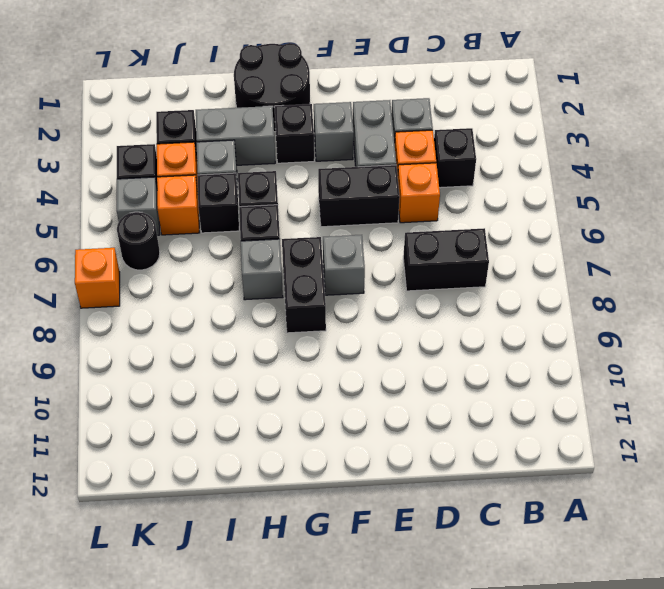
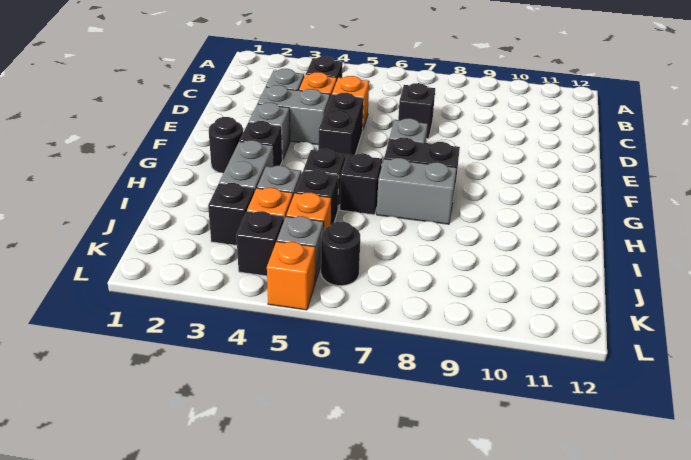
black 1x2 brick [403,228,489,291] -> black 1x1 brick [398,83,435,139]
black 2x2 round brick [234,43,310,132] -> black 1x1 round brick [209,117,243,173]
grey 1x1 brick [241,239,283,300] -> grey 1x2 brick [377,158,457,224]
orange 1x1 brick [75,248,120,308] -> orange 1x1 brick moved to [267,241,315,310]

